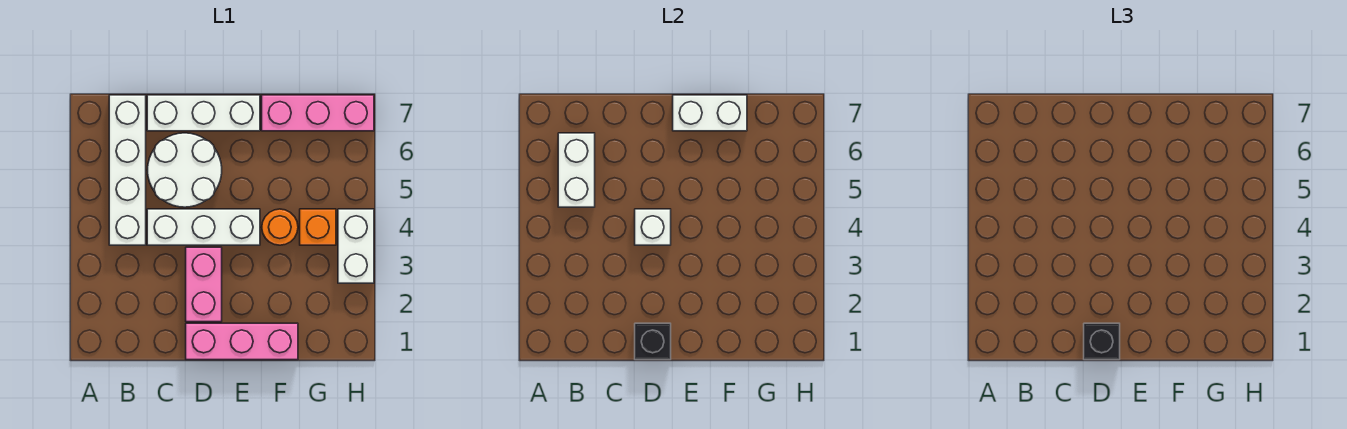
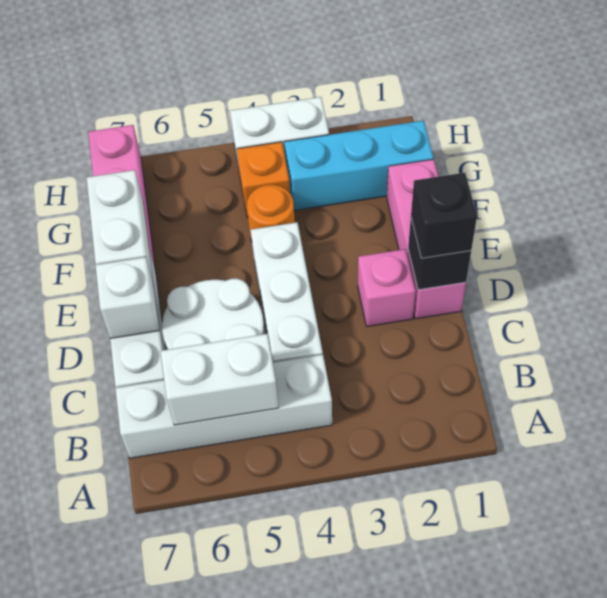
pink 1x2 brick [186,247,222,322] -> pink 1x1 brick [358,249,415,326]
white 1x1 brick [635,209,671,245] -> white 1x1 brick moved to [96,257,159,338]
none -> cyan 1x3 brick [284,121,433,210]

